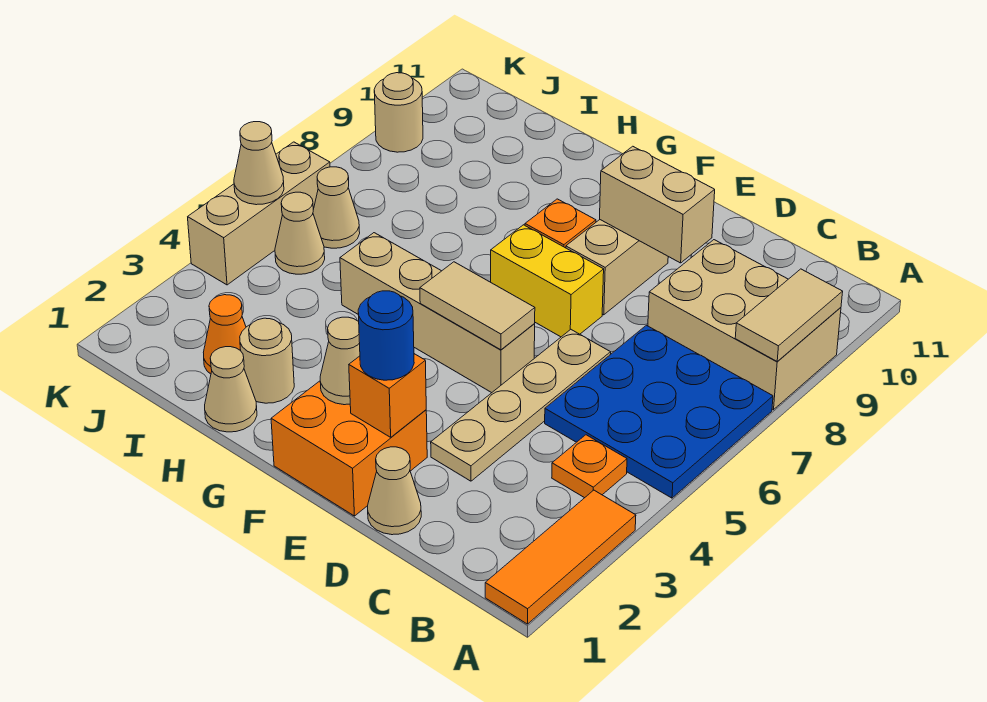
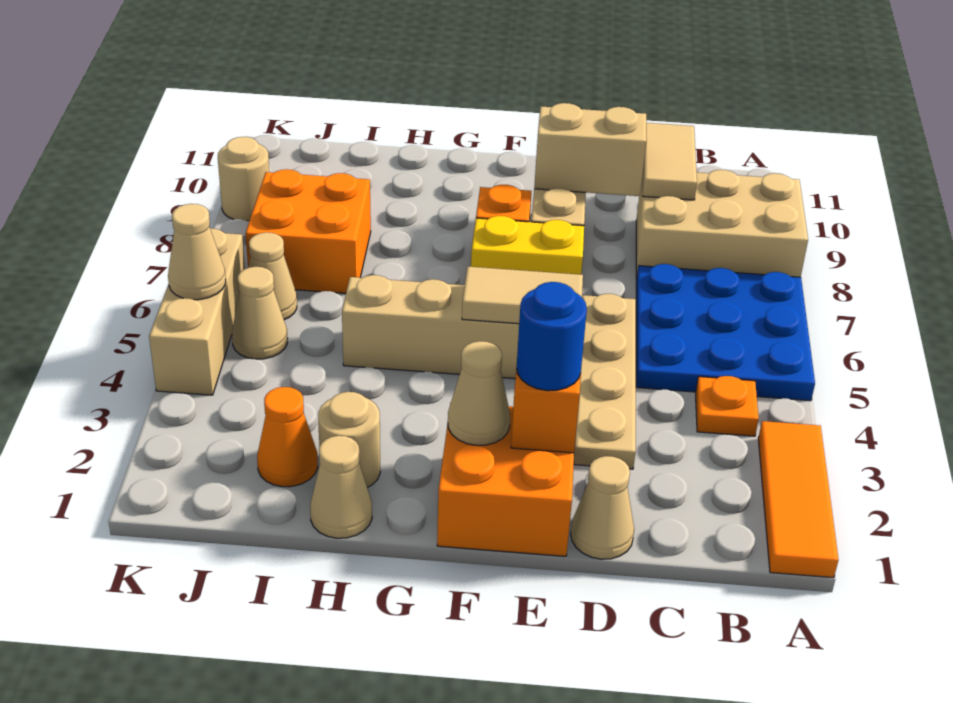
tan 1x2 tile [735,269,843,362] -> tan 1x2 tile moved to [643,123,697,200]
none -> orange 2x2 brick [246,169,371,293]

